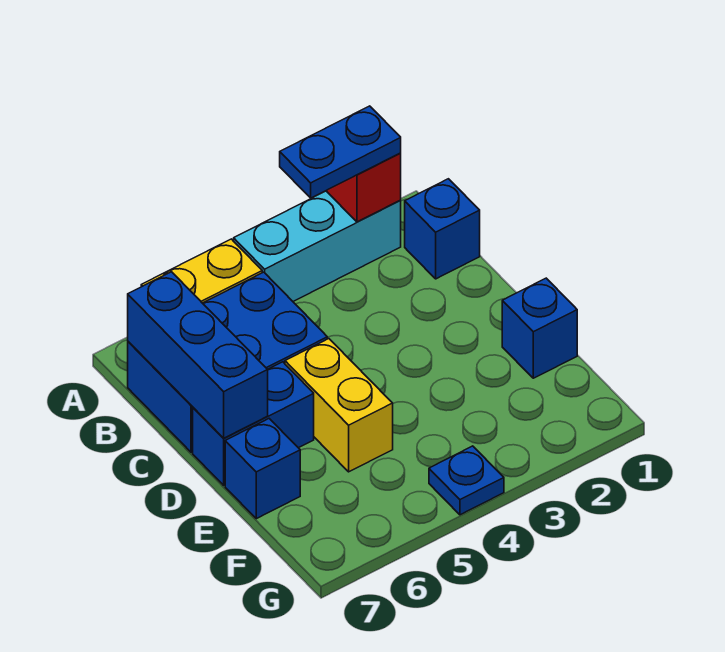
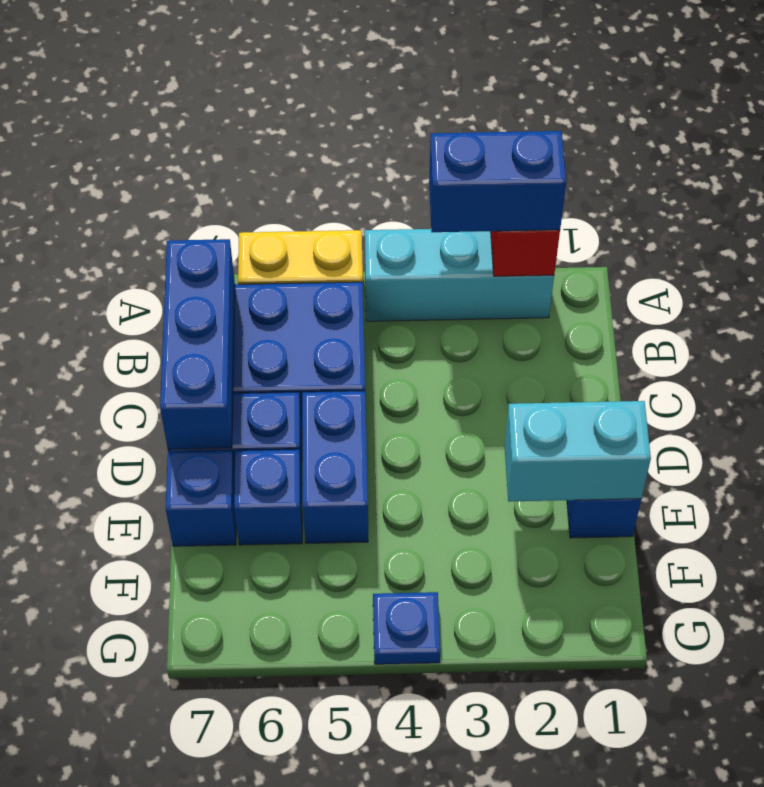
blue 1x2 plate [280,106,401,198] -> blue 1x2 brick [429,131,566,232]
blue 1x1 brick [405,179,480,279] -> blue 1x1 brick moved to [234,450,302,545]
yellow 1x2 brick [285,339,393,472] -> blue 1x2 brick [302,391,368,543]
none -> cyan 1x2 brick [505,401,651,502]

